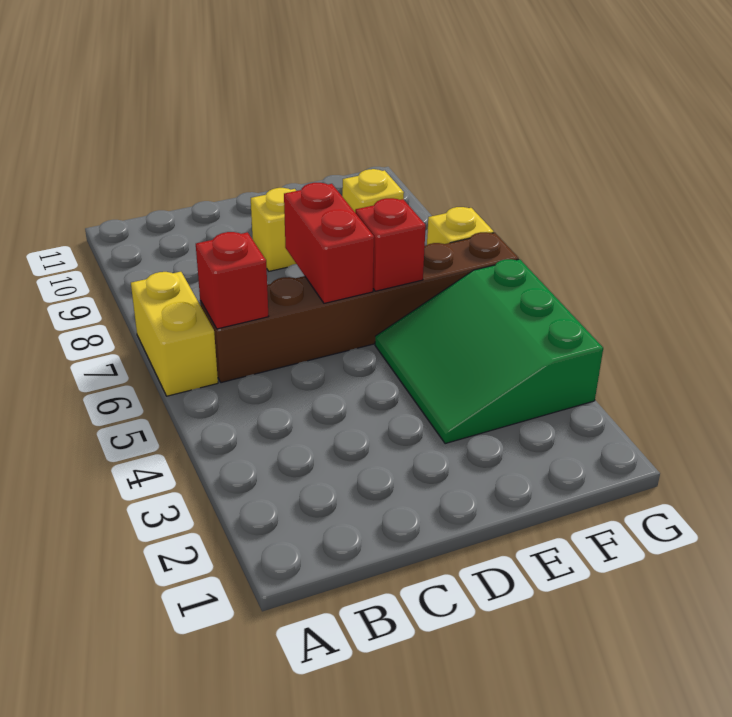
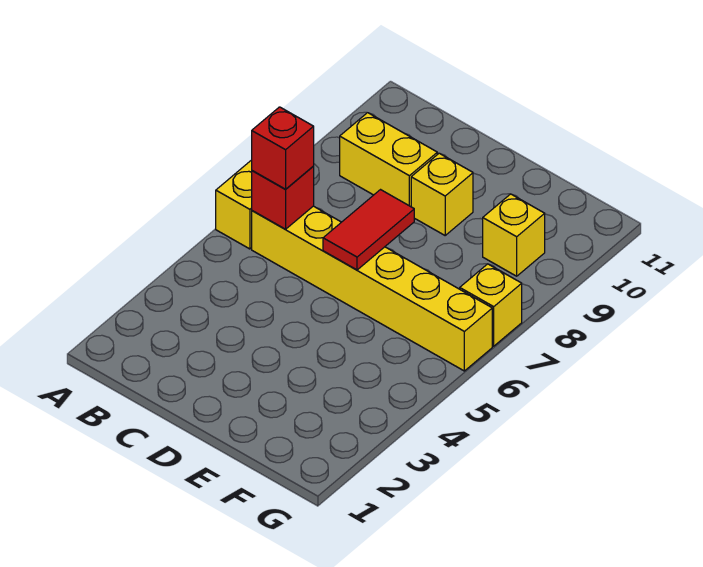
brown 1x6 brick [200,232,519,383] -> yellow 1x6 brick [252,206,492,371]
none -> yellow 1x2 brick [340,113,437,207]
red 1x2 brick [284,183,374,303] -> red 1x2 tile [323,190,414,270]
green 3x3 slope [375,259,603,444] -> none
red 1x1 brick [355,198,426,291] -> red 1x1 brick moved to [252,107,314,189]

